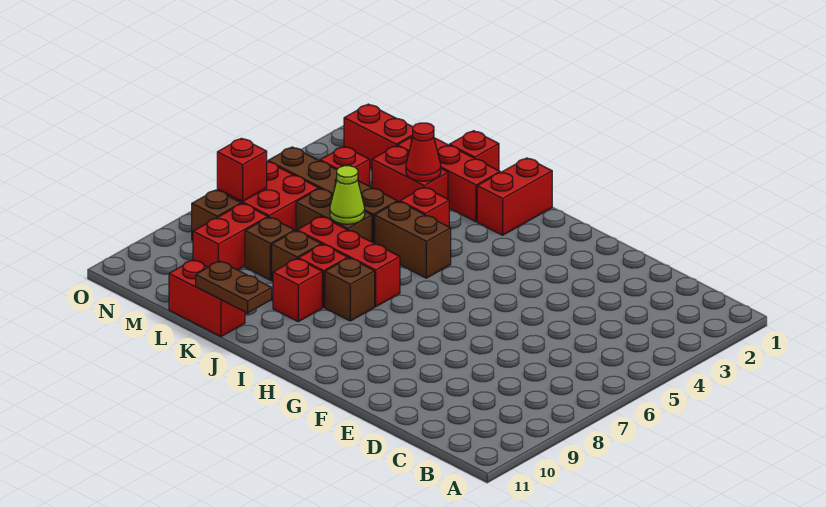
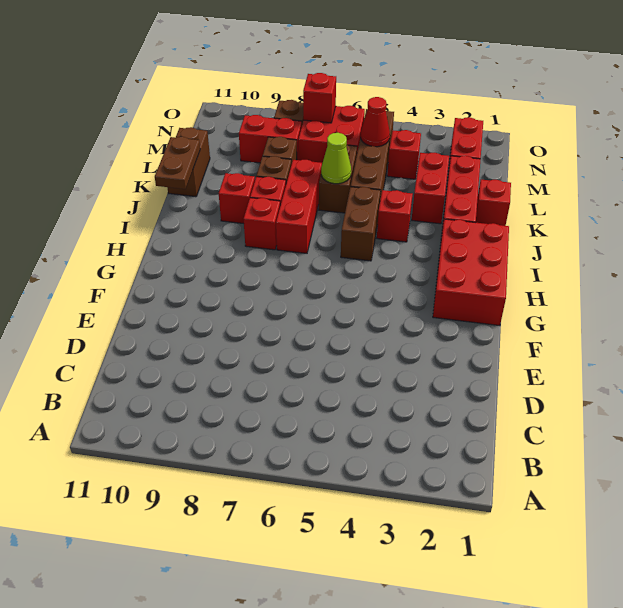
red 1x2 brick [477,158,552,235] -> red 2x3 brick [433,219,509,326]
brown 1x1 brick [325,258,375,321] -> red 1x1 brick [244,198,280,250]
red 1x1 cone [406,123,441,181] -> red 1x1 cone moved to [361,97,390,147]
red 1x2 brick [169,260,245,337] -> brown 1x2 brick [167,127,210,197]

